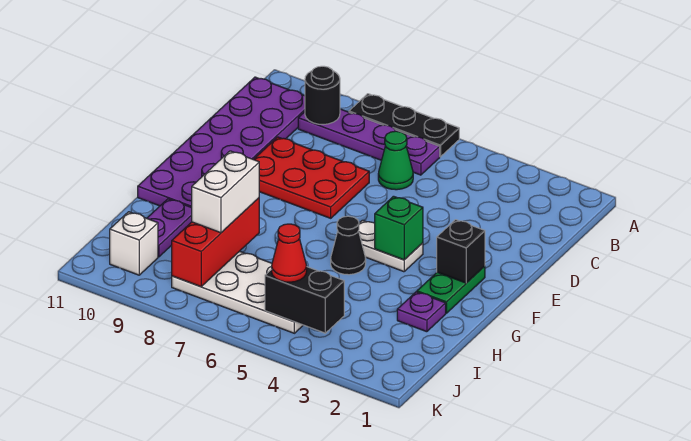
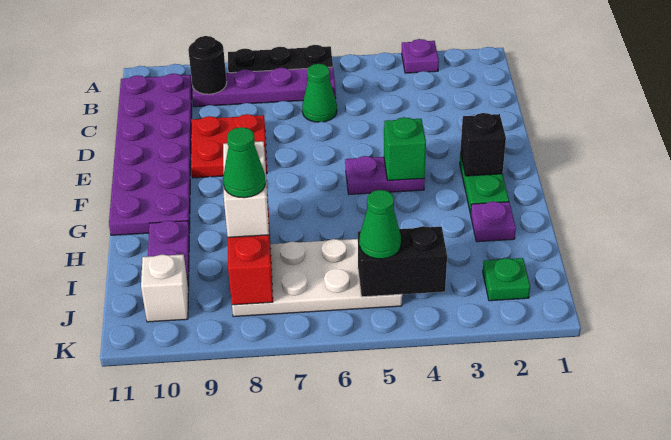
none -> purple 1x1 plate [402,39,439,73]
red 2x3 plate [253,137,369,218] -> red 2x2 plate [191,114,267,178]
white 1x2 plate [359,220,423,272] -> purple 1x2 plate [345,156,425,194]
black 1x1 cone [331,216,366,275] -> none
none -> green 1x1 cone [223,127,266,198]
none -> green 1x1 plate [483,258,530,301]
red 1x1 cone [272,224,307,282] -> green 1x1 cone [359,190,401,259]

